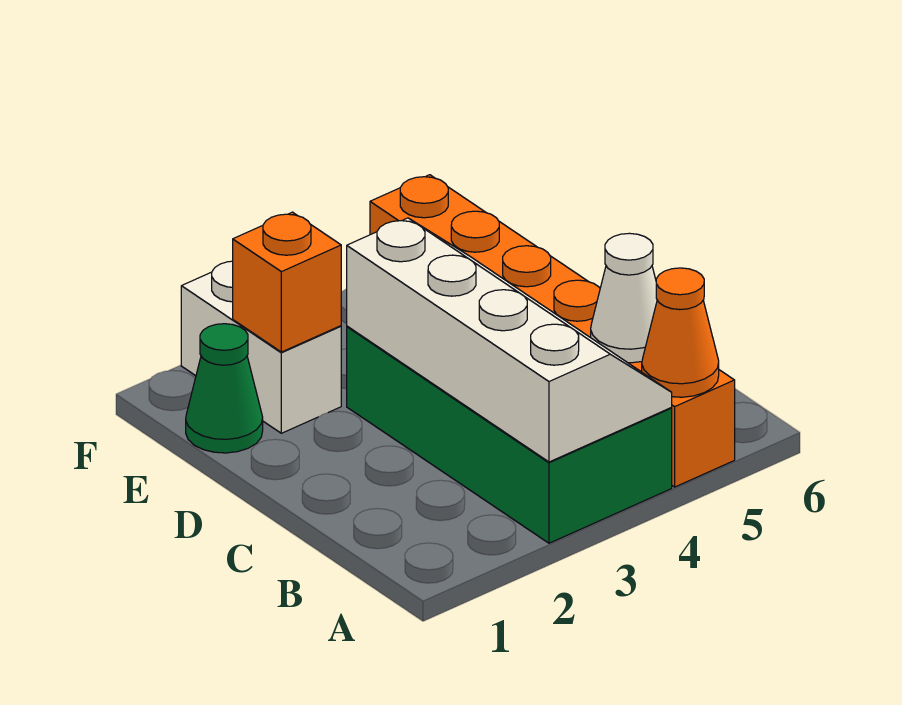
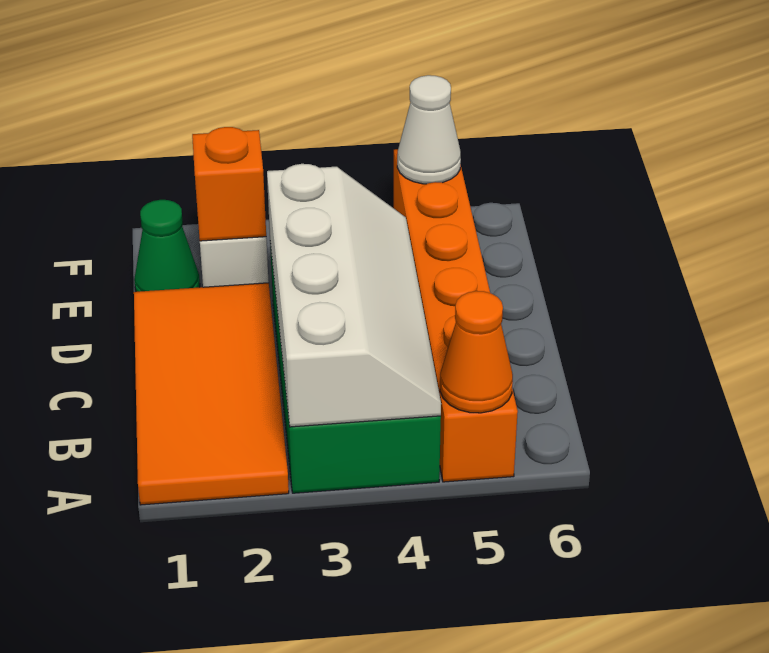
none -> orange 2x4 tile [134,283,289,505]
white 1x1 cone [591,233,657,363] -> white 1x1 cone moved to [397,75,461,184]

